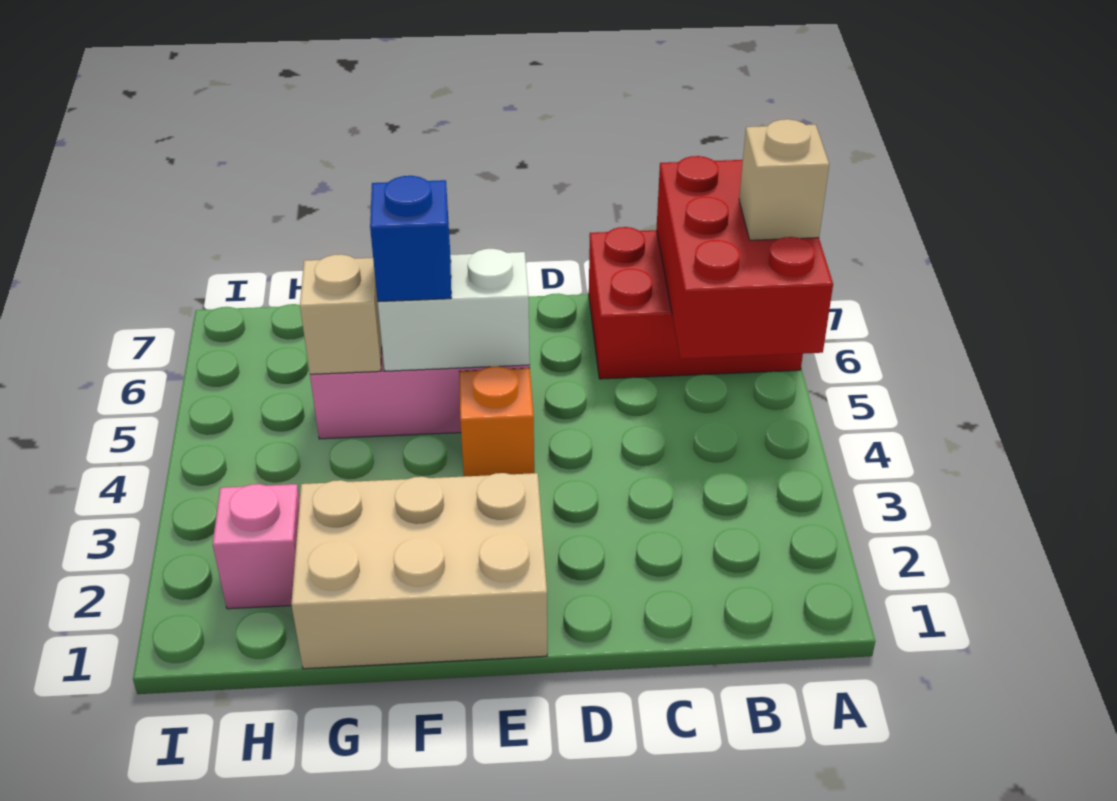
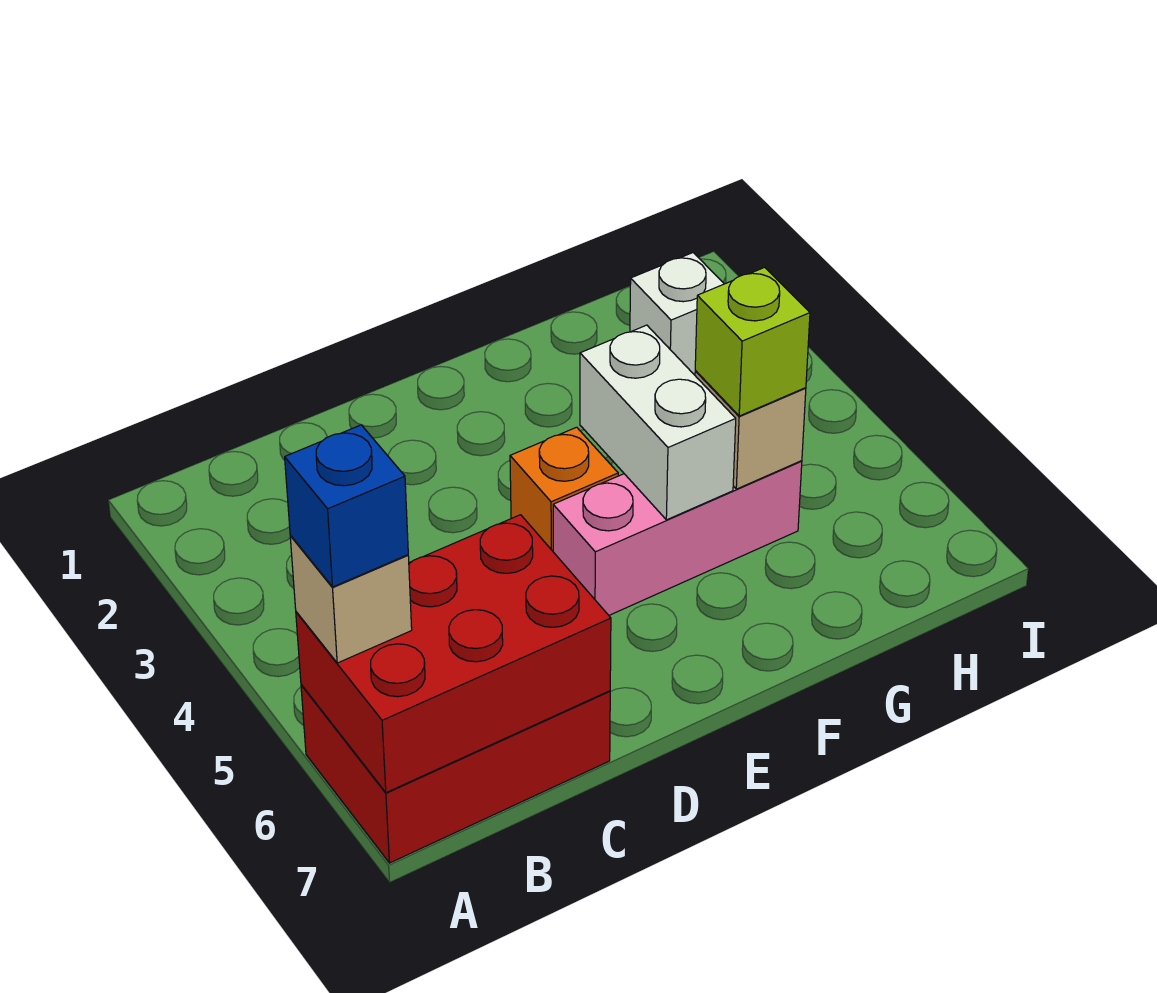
red 2x3 brick [656,156,833,359] -> red 2x3 brick turned to [296,515,611,793]
tan 2x3 brick [291,473,547,669] -> none
white 1x2 brick [378,249,530,371] -> white 1x2 brick turned to [580,325,736,520]
blue 1x1 brick [370,176,451,302] -> blue 1x1 brick moved to [285,425,408,587]
none -> lime 1x1 brick [695,267,810,416]
pink 1x1 brick [213,484,300,609] -> white 1x1 brick [630,253,724,375]

